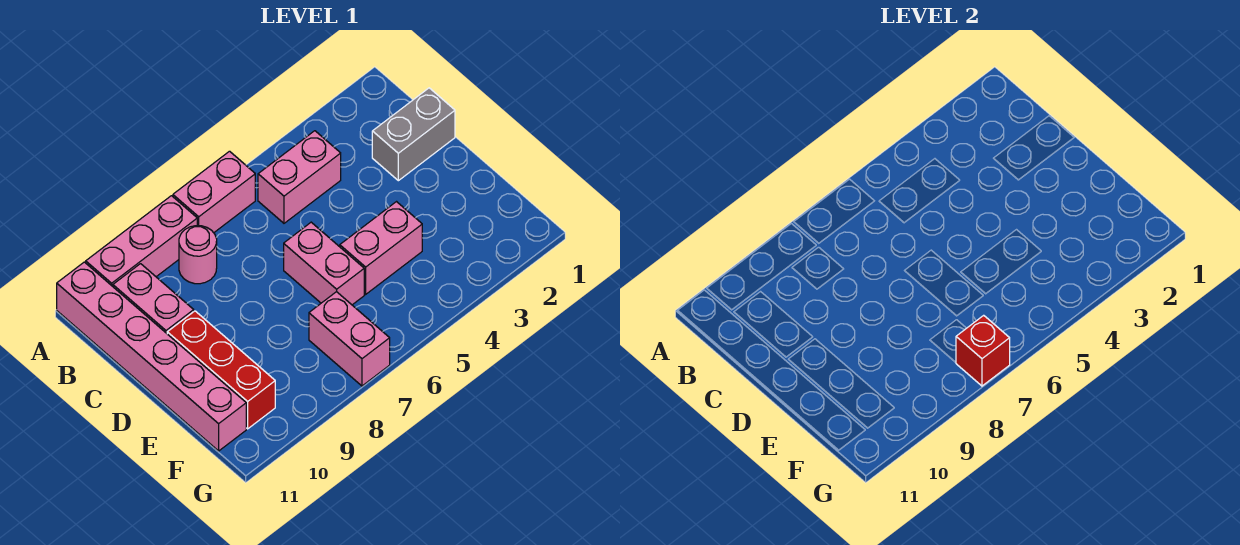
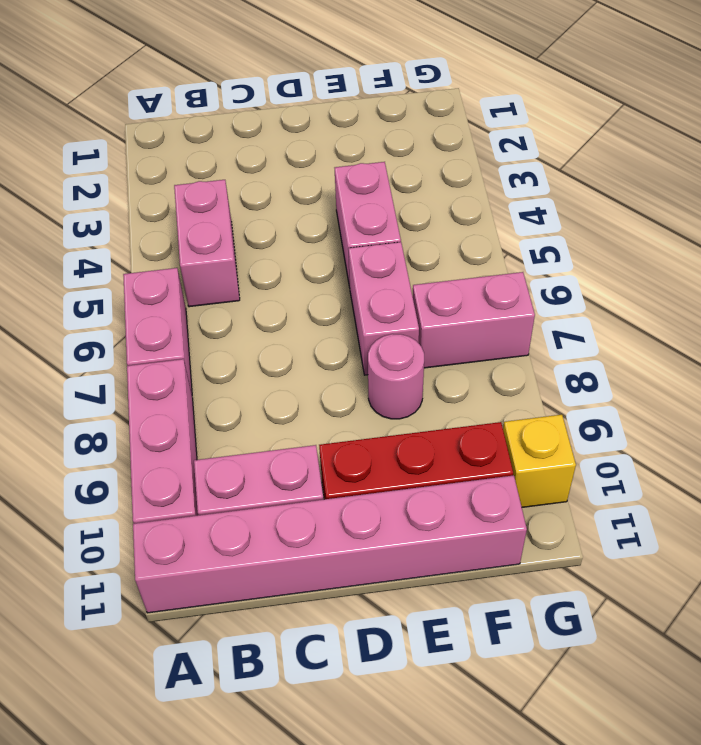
pink 1x1 round brick [179,226,217,284] -> pink 1x1 round brick moved to [368,334,424,419]
grey 1x2 brick [372,88,455,181] -> none
pink 1x2 brick [284,222,364,305] -> pink 1x2 brick turned to [348,242,419,375]
red 1x1 brick [956,315,1010,386] -> none
none -> yellow 1x1 brick [503,415,576,507]

